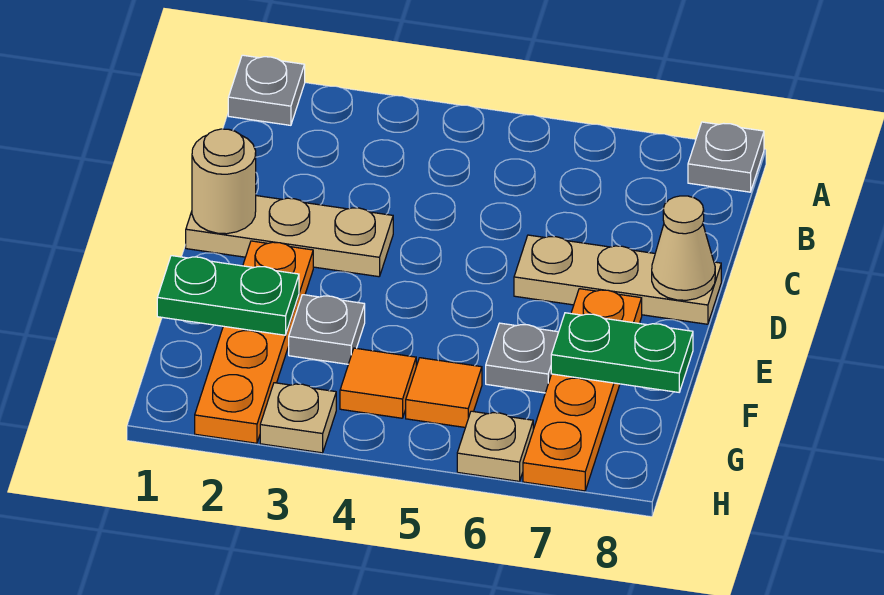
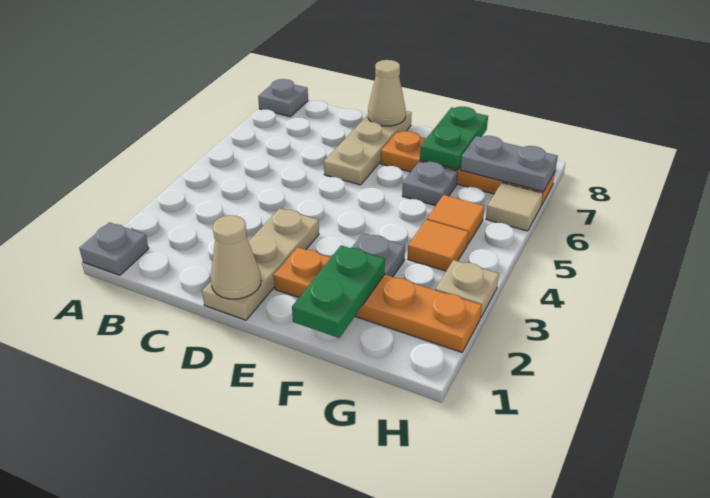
tan 1x1 round brick [192,129,256,234] -> tan 1x1 cone [210,215,261,299]
none -> grey 1x2 plate [460,136,558,192]
tan 1x1 plate [457,411,533,481] -> tan 1x1 tile [486,183,543,231]

